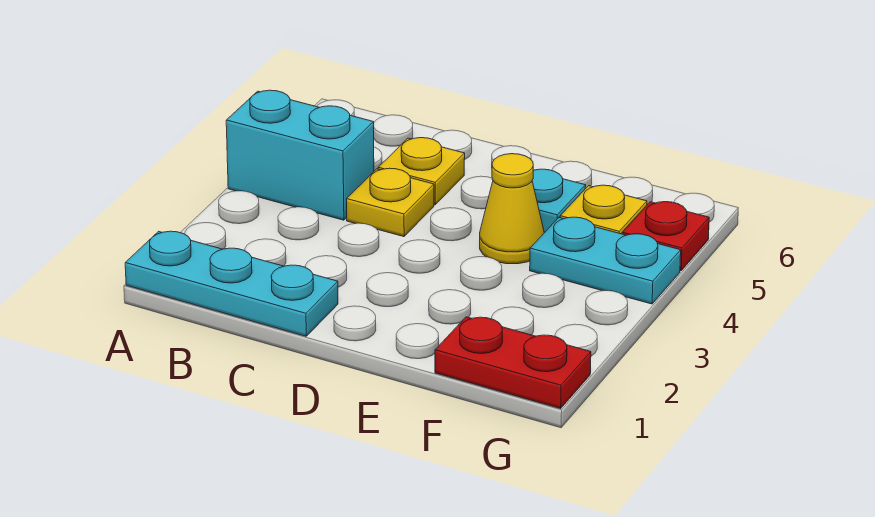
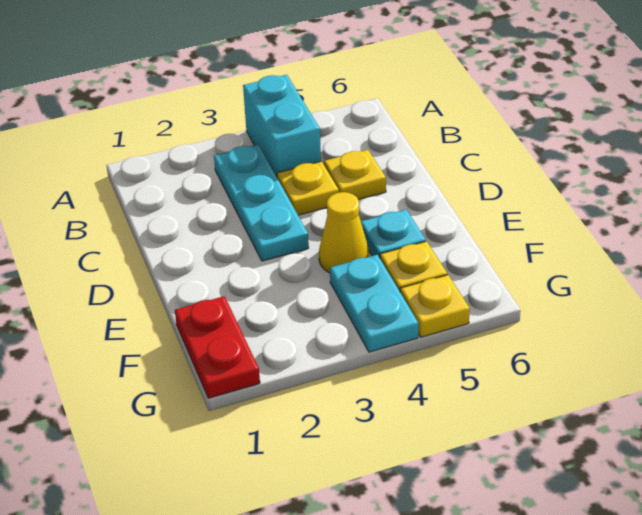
cyan 1x3 plate [125,231,338,336] -> cyan 1x3 plate moved to [214,145,309,261]
red 1x1 plate [622,202,709,271] -> yellow 1x1 plate [400,275,470,337]

